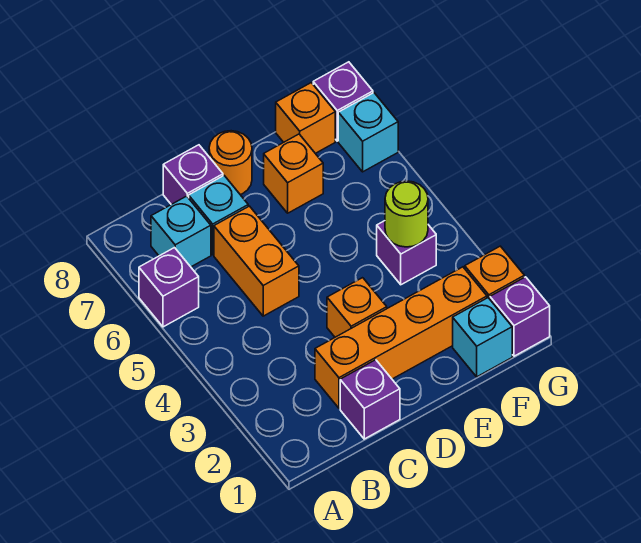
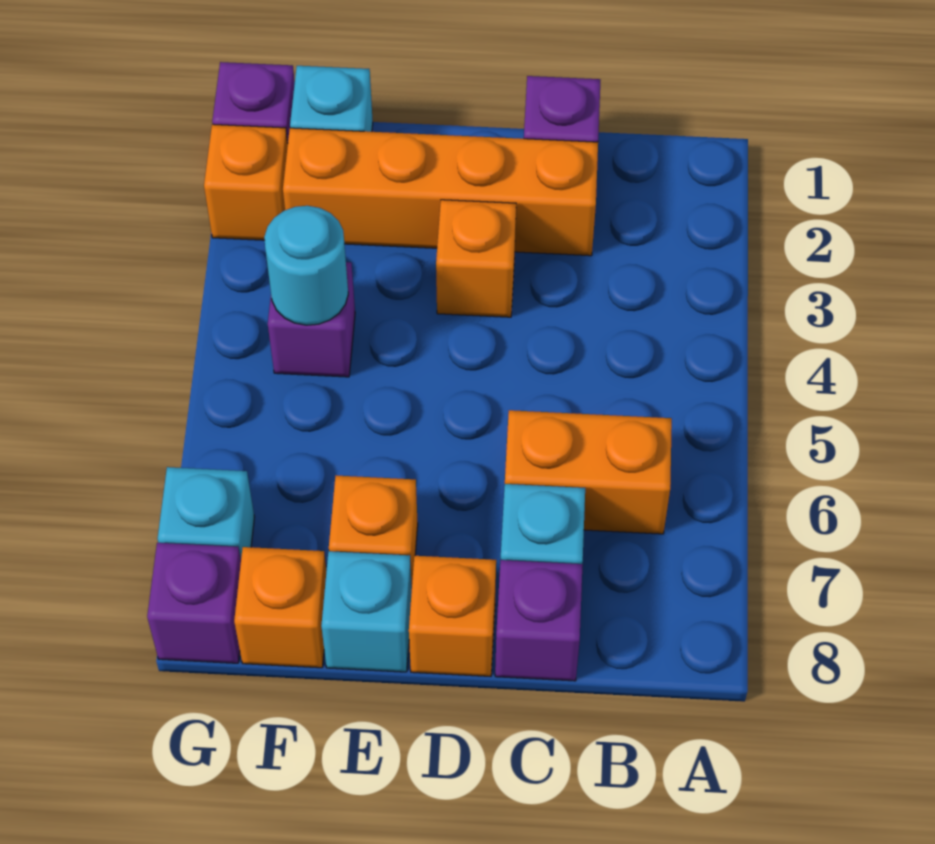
purple 1x1 brick [139,248,199,327] -> none
cyan 1x1 brick [151,196,211,267] -> cyan 1x1 brick moved to [321,551,412,672]
orange 1x2 brick [214,206,299,316] -> orange 1x2 brick turned to [505,410,672,534]
orange 1x1 round brick [209,131,252,195] -> orange 1x1 brick [409,556,496,676]
lime 1x1 round brick [385,181,428,247] -> cyan 1x1 round brick [264,206,348,325]

